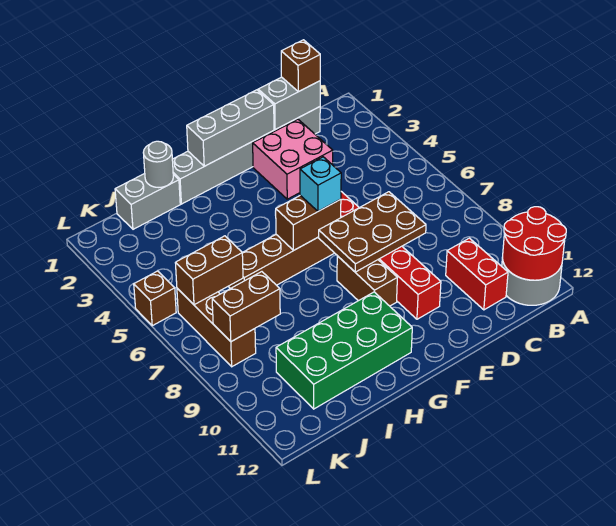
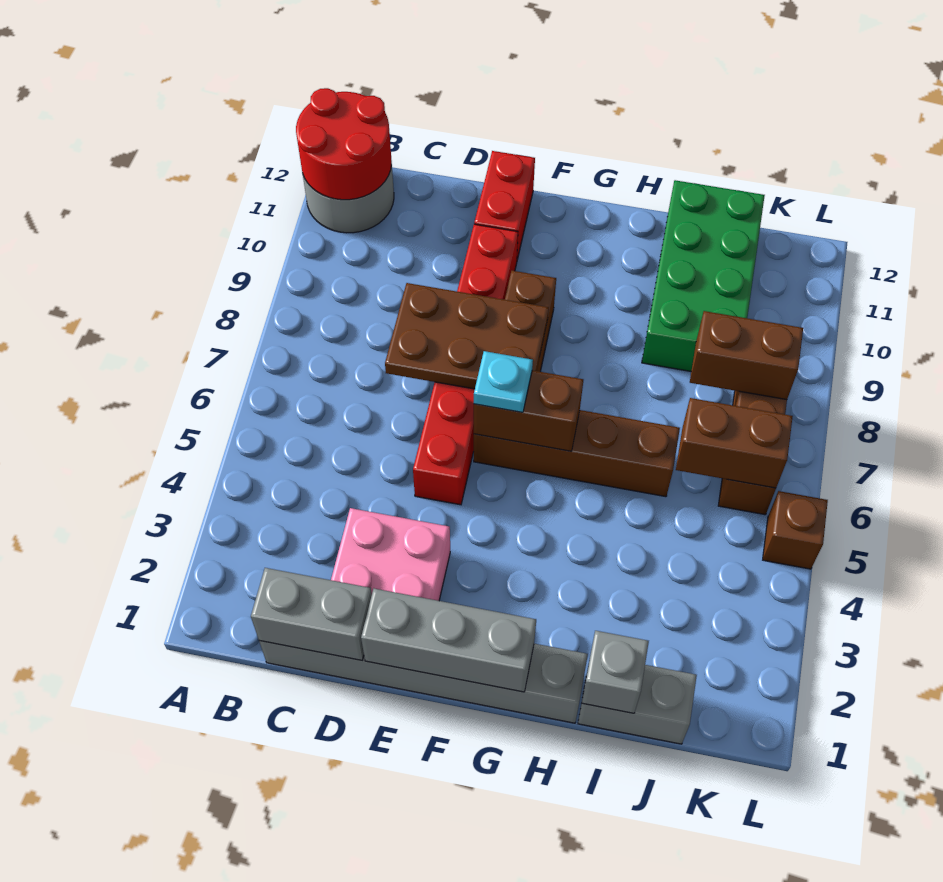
brown 1x1 brick [281,40,320,92] -> none
red 1x2 brick [446,238,508,310] -> red 1x2 brick moved to [474,151,535,260]
cyan 1x1 brick [300,157,341,211] -> cyan 1x1 plate [474,351,533,412]
green 2x4 brick [276,292,412,409] -> green 2x4 brick turned to [642,180,765,371]
grey 1x1 round brick [143,141,173,187] -> grey 1x1 brick [582,631,649,713]

